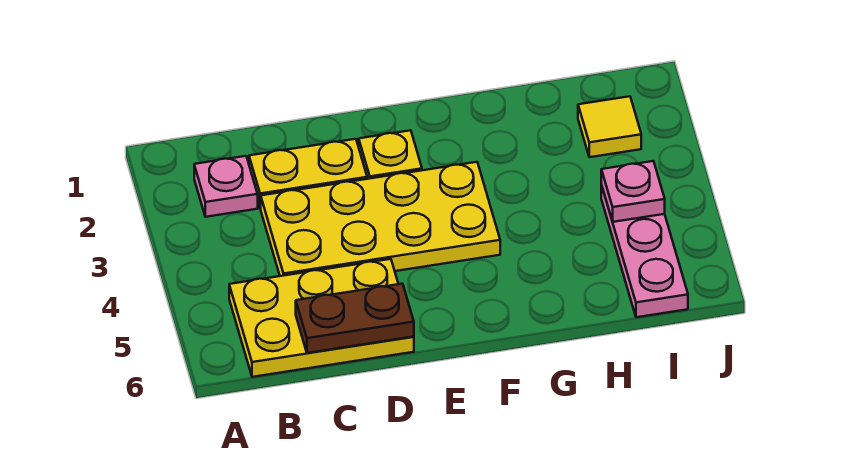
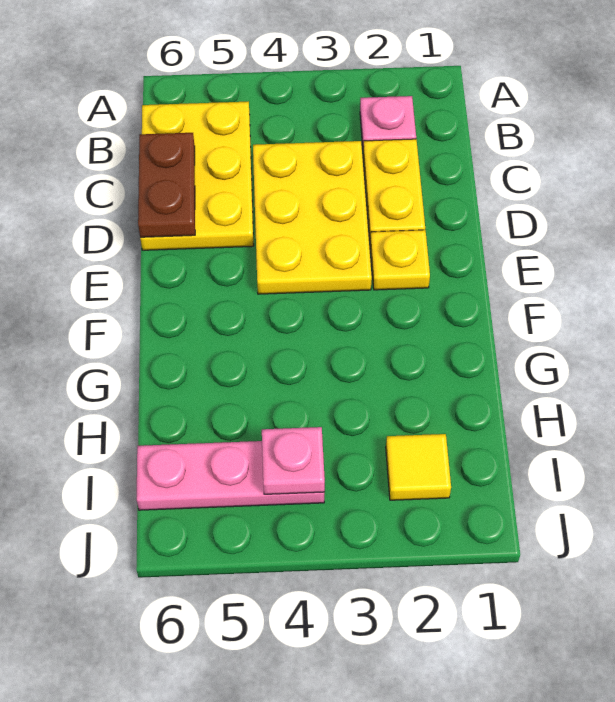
yellow 2x4 plate [261,162,500,276] -> yellow 2x3 plate [253,141,372,294]

